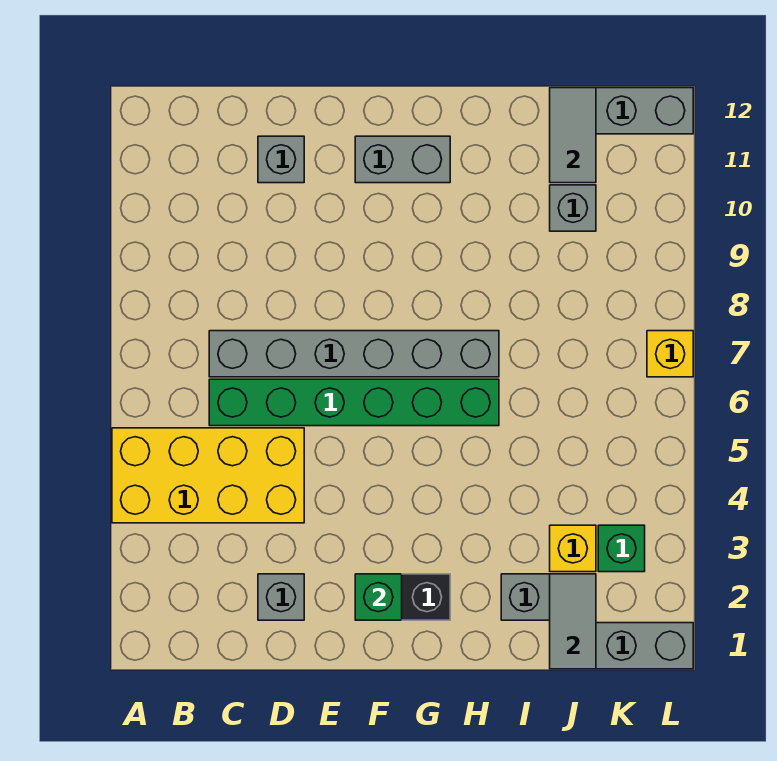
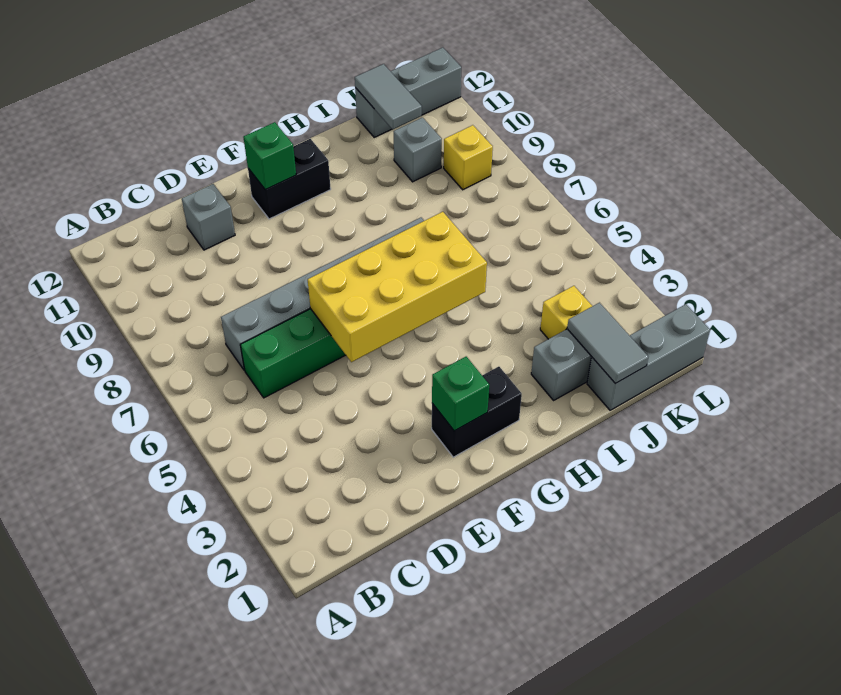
yellow 2x4 brick [112,428,304,523] -> yellow 2x4 brick moved to [308,212,487,362]
grey 1x1 brick [258,574,304,620] -> none
grey 1x2 brick [355,136,450,183] -> black 1x2 brick [248,139,331,219]
green 1x1 brick [598,525,645,572] -> green 1x1 brick moved to [243,122,296,190]
yellow 1x1 brick [647,331,693,377] -> yellow 1x1 brick moved to [444,125,493,190]

